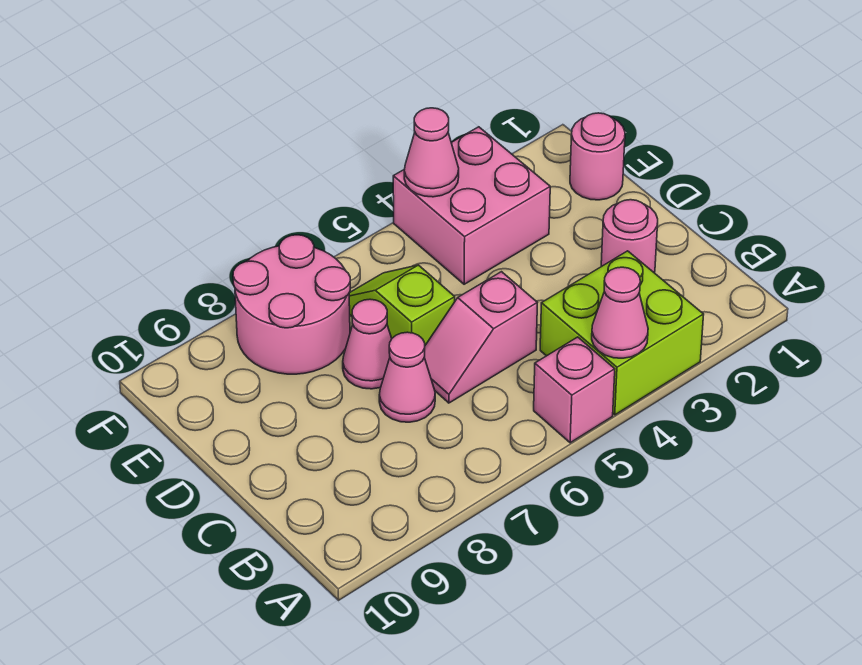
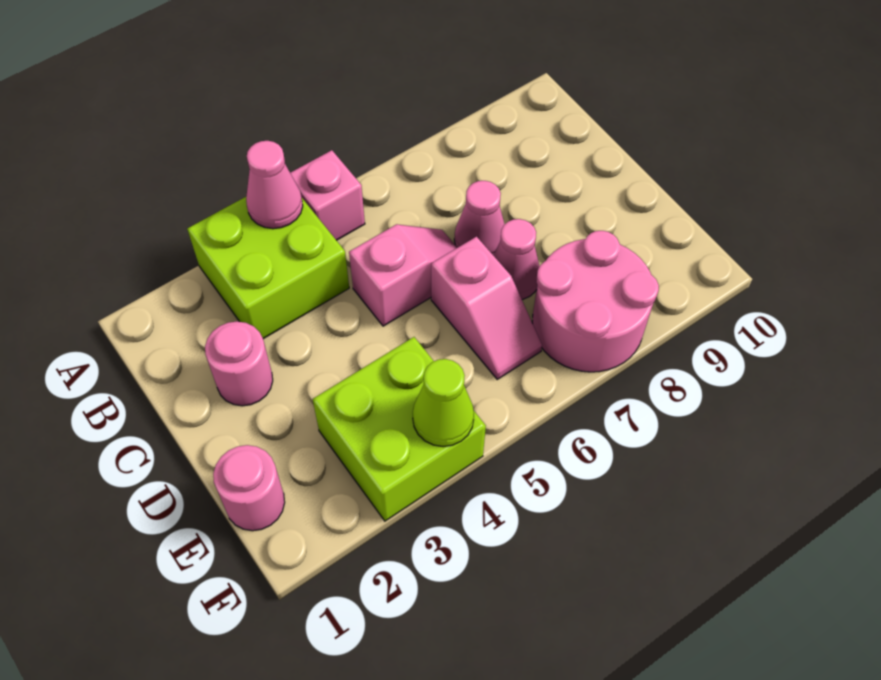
lime 1x2 slope [349,265,455,345] -> pink 1x2 slope [431,237,542,379]
pink 2x2 brick [393,127,550,284] -> lime 2x2 brick [313,337,486,521]
pink 1x1 cone [404,108,459,197] -> lime 1x1 cone [413,359,474,447]

